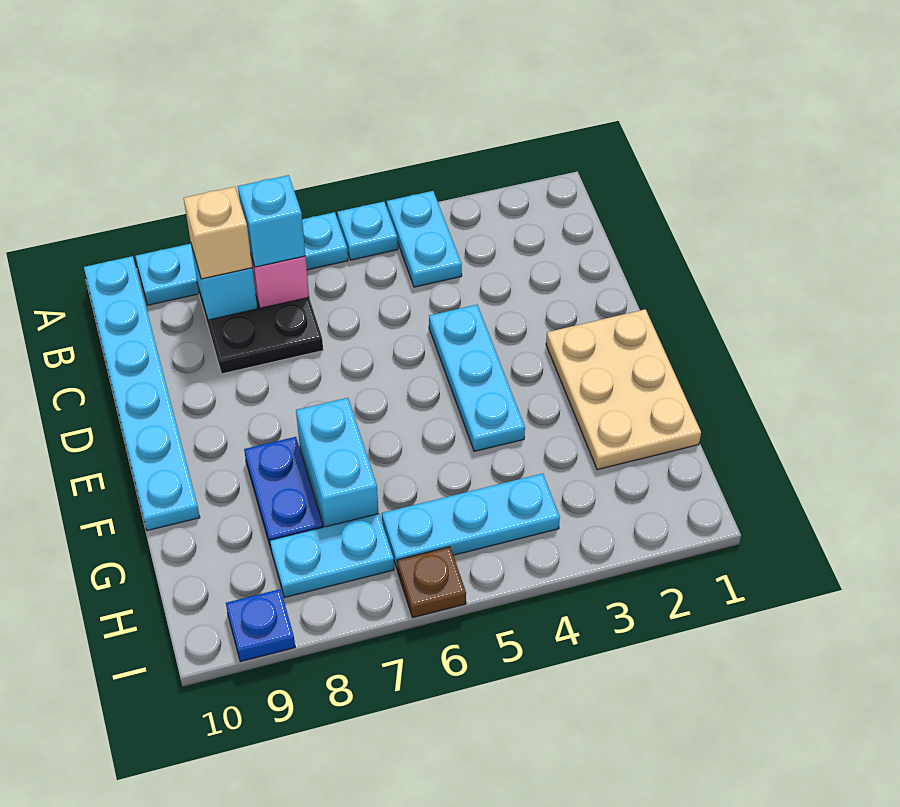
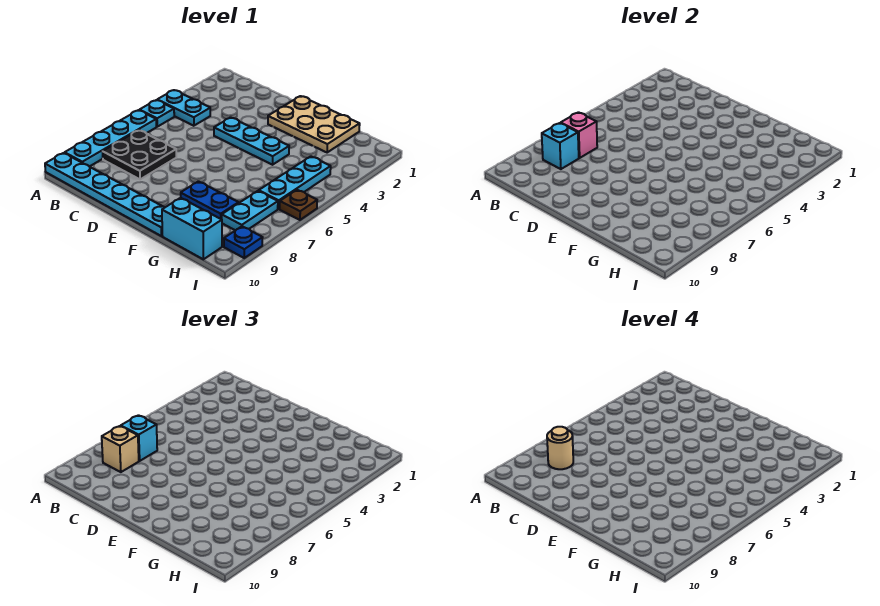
none -> tan 1x1 round brick [547,427,573,469]
cyan 1x2 brick [296,398,379,527] -> cyan 1x2 brick moved to [162,198,222,259]

